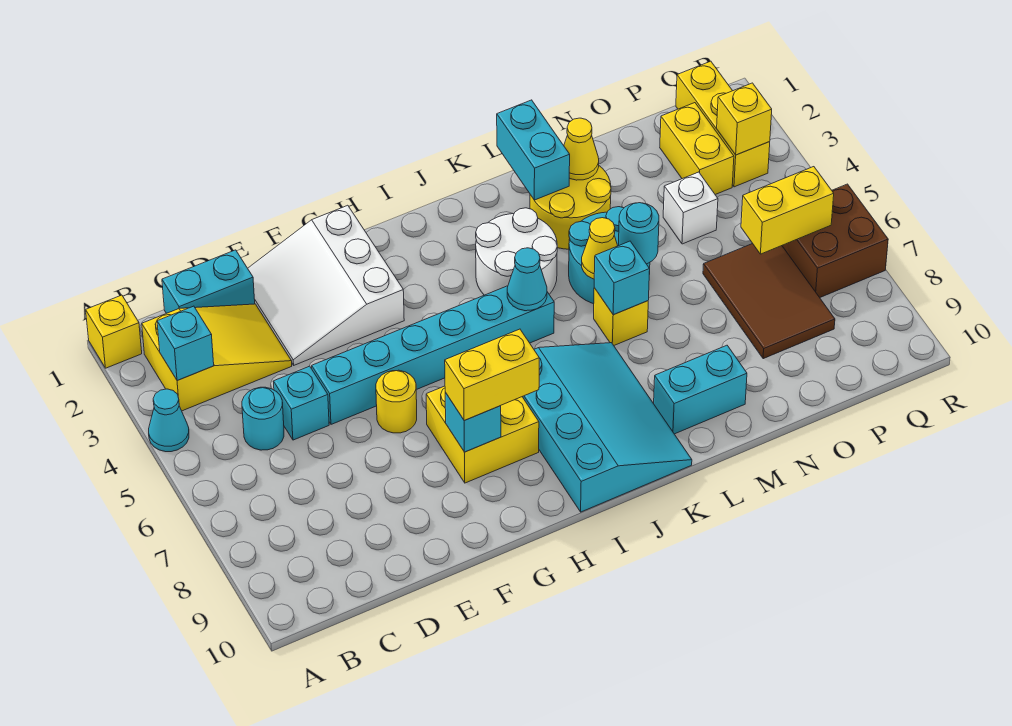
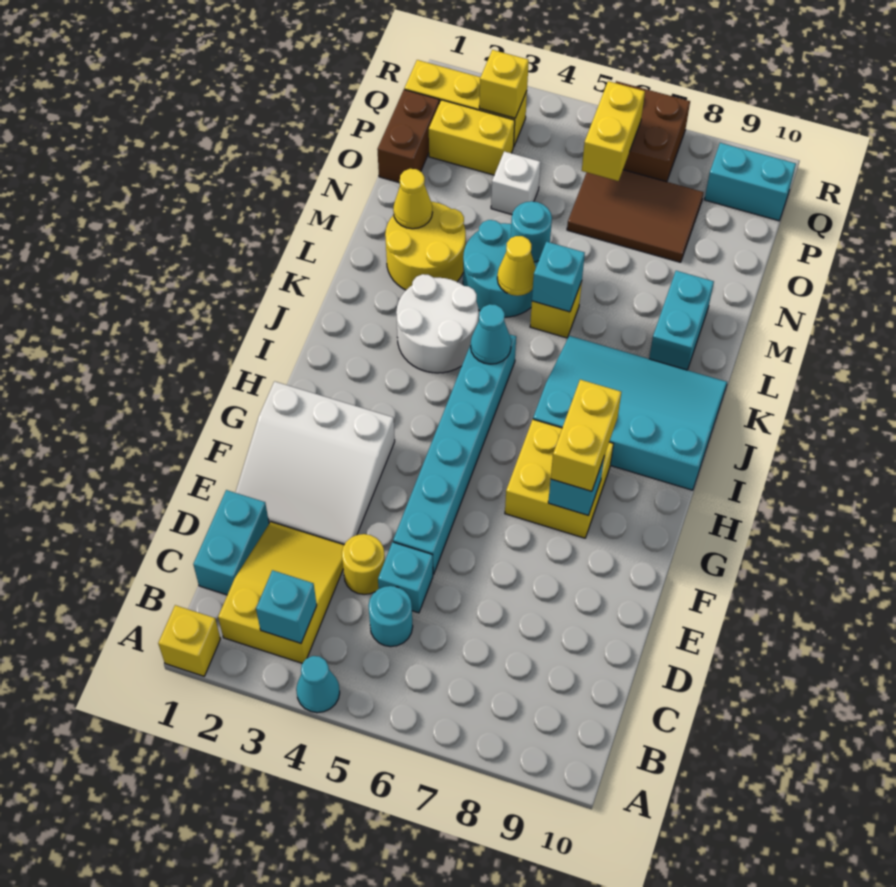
yellow 1x1 round brick [376,370,417,433] -> yellow 1x1 round brick moved to [342,534,385,595]
cyan 1x2 brick [497,100,570,200] -> cyan 1x2 brick moved to [704,143,796,221]
none -> brown 1x2 brick [377,90,439,183]

